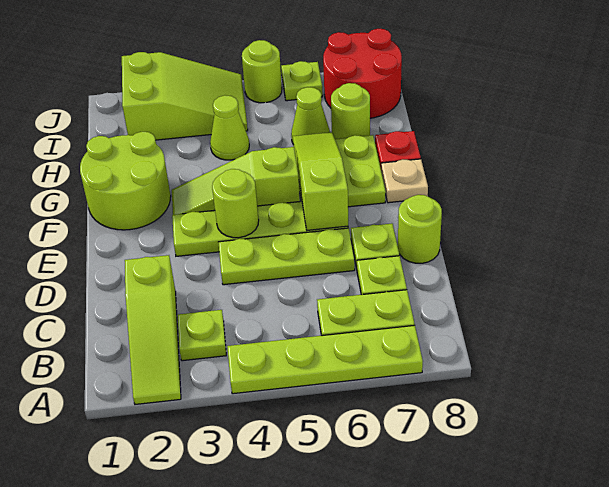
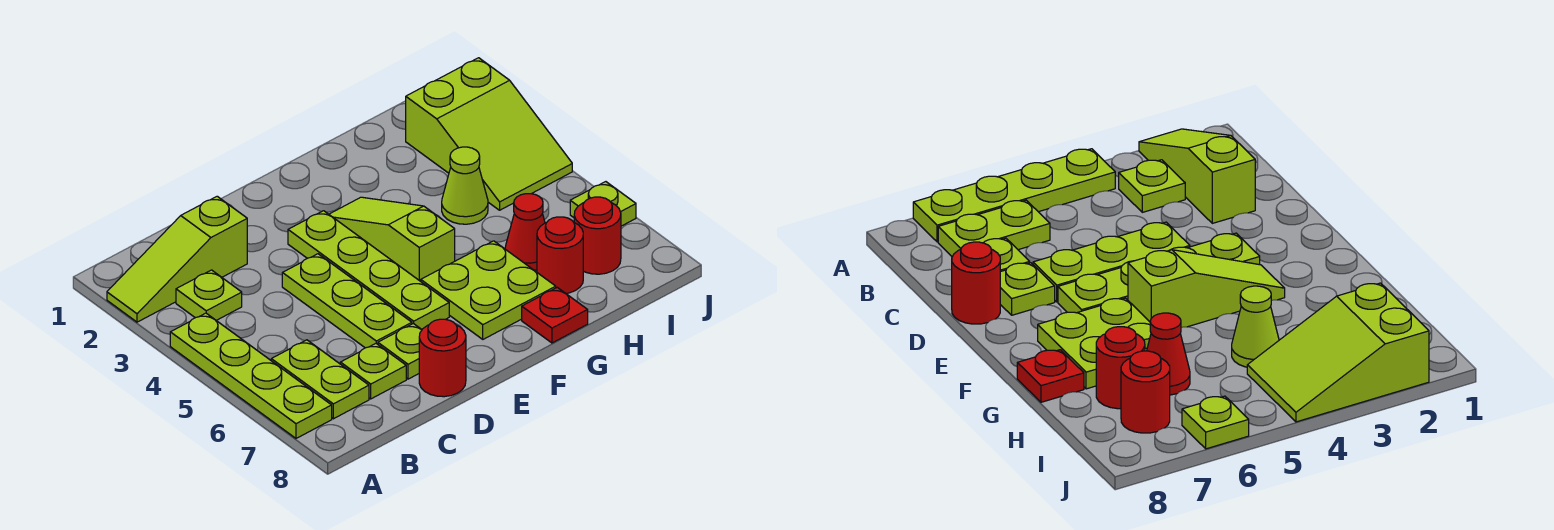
lime 1x1 round brick [398,195,442,263] -> red 1x1 round brick [419,319,466,397]
lime 1x1 round brick [212,169,259,238] -> none
lime 1x3 slope [293,132,348,230] -> none
lime 2x2 round brick [80,132,171,230] -> none
tan 1x1 plate [381,159,428,203] -> none
lime 1x1 cone [291,87,330,143] -> red 1x1 cone [505,194,545,270]
lime 1x1 round brick [331,83,370,139] -> red 1x1 round brick [537,217,583,293]
red 2x2 round brick [323,29,402,118] -> red 1x1 round brick [574,197,621,274]
lime 1x1 round brick [242,40,282,103] -> none

